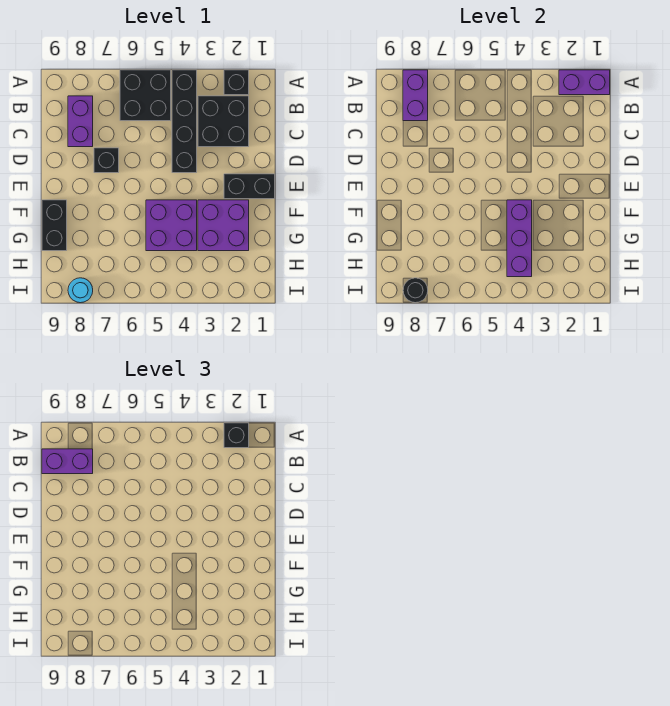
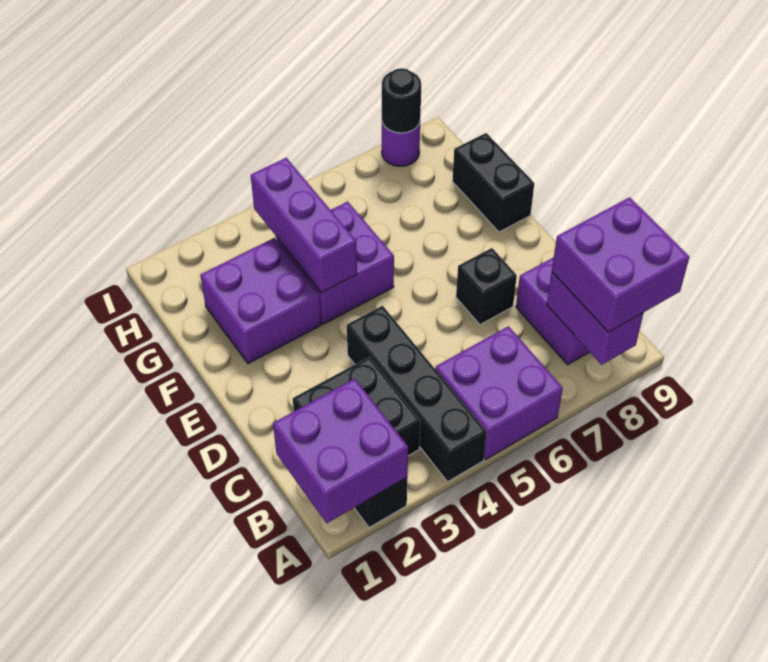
purple 1x2 brick [559,70,610,95] -> purple 2x2 brick [273,379,408,523]
black 1x1 brick [224,423,249,448] -> none
black 2x2 brick [120,70,171,121] -> purple 2x2 brick [435,326,563,459]
purple 1x2 brick [42,449,93,474] -> purple 2x2 brick [552,197,689,332]
black 1x2 brick [224,174,275,199] -> none
cyan 1x1 round brick [68,278,93,303] -> purple 1x1 round brick [382,123,420,166]

